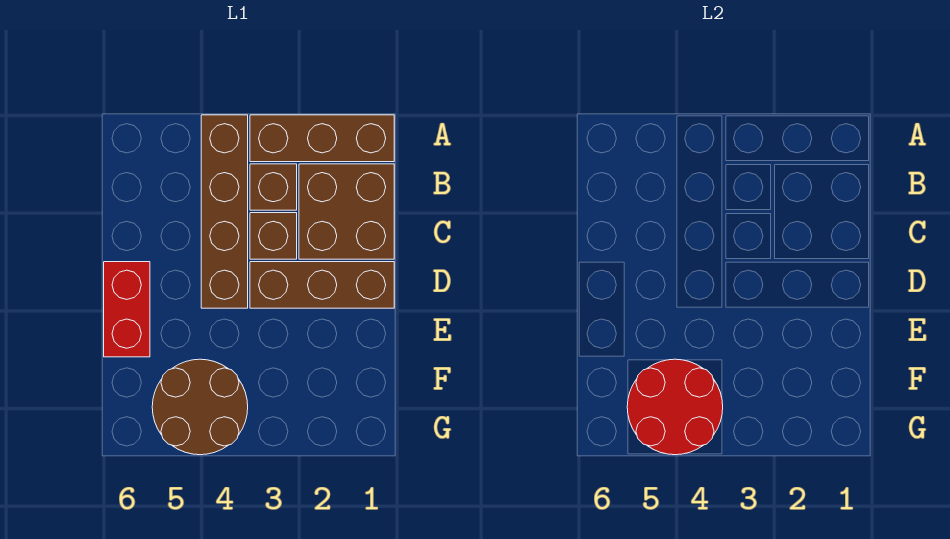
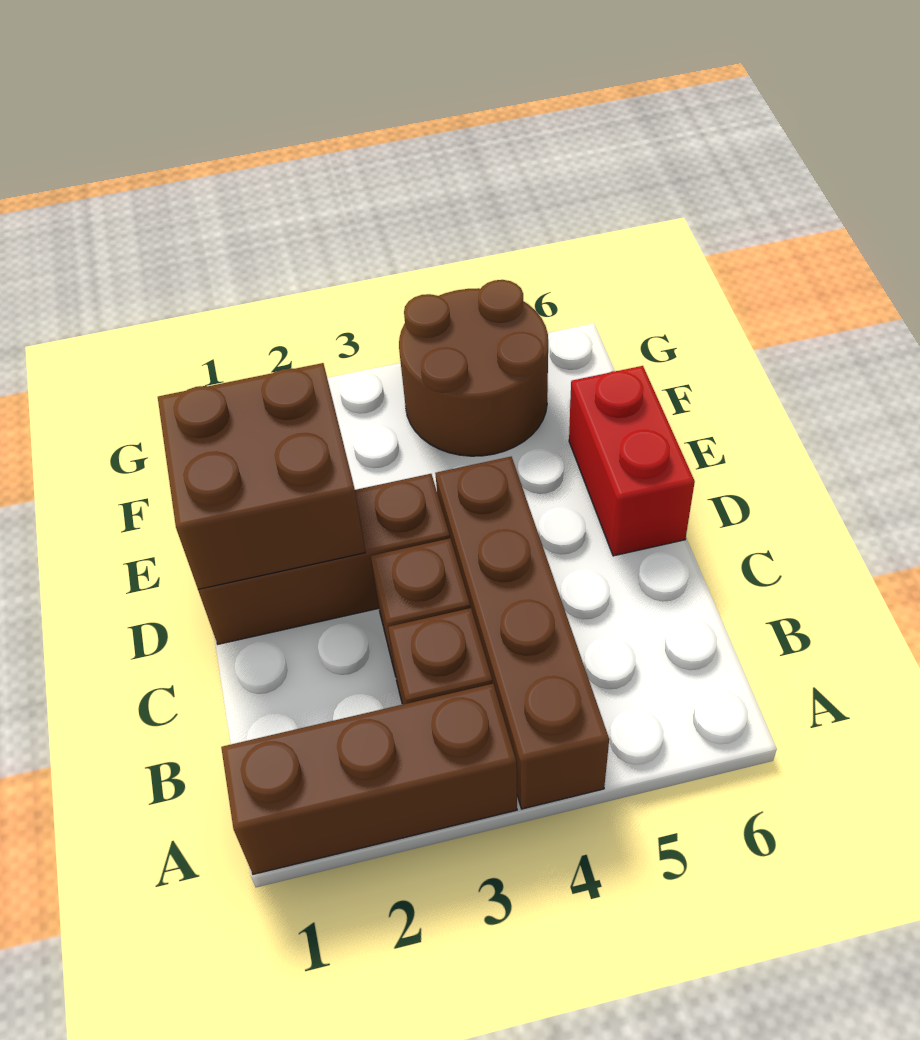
brown 2x2 brick [299,164,394,259] -> brown 2x2 brick moved to [158,363,365,589]
red 2x2 round brick [627,359,723,455] -> none

